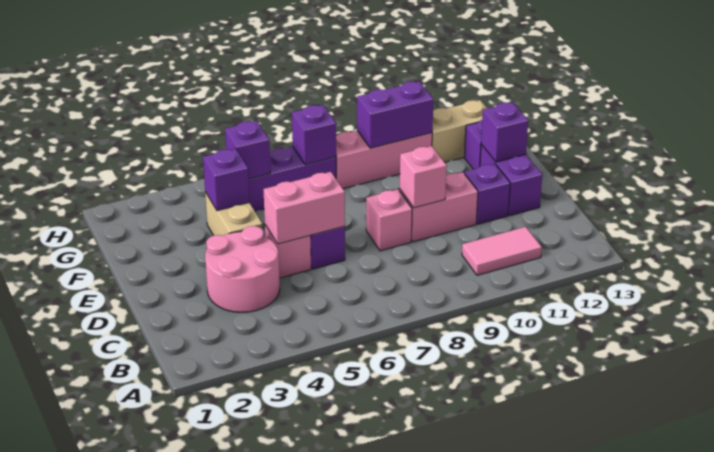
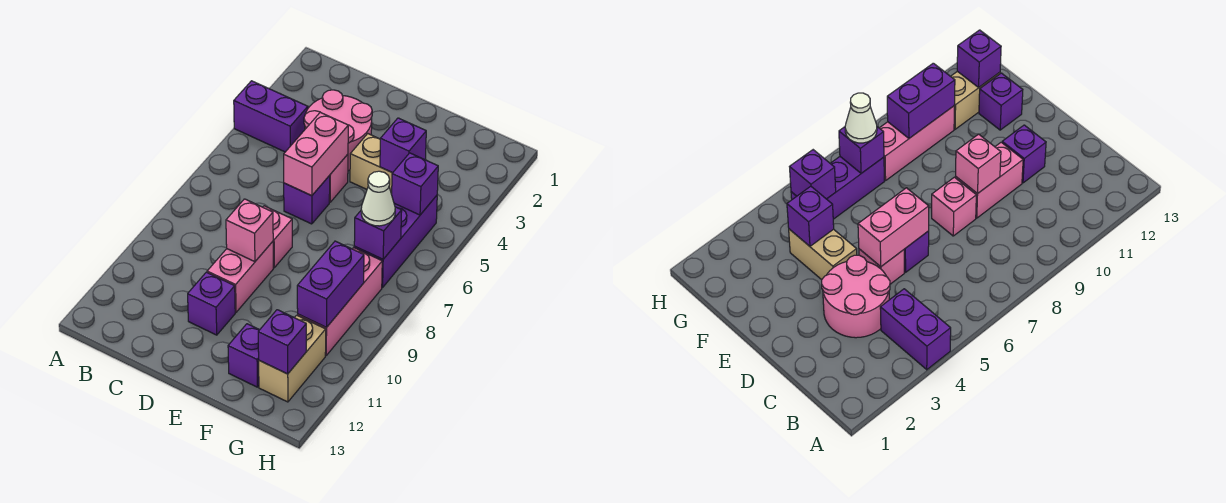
pink 1x2 tile [462,227,542,275] -> none
purple 1x2 brick [480,144,542,215] -> purple 1x2 brick moved to [234,81,308,152]
purple 1x1 brick [481,102,528,162] -> purple 1x1 brick moved to [258,310,306,374]
none -> white 1x1 cone [361,171,395,226]

